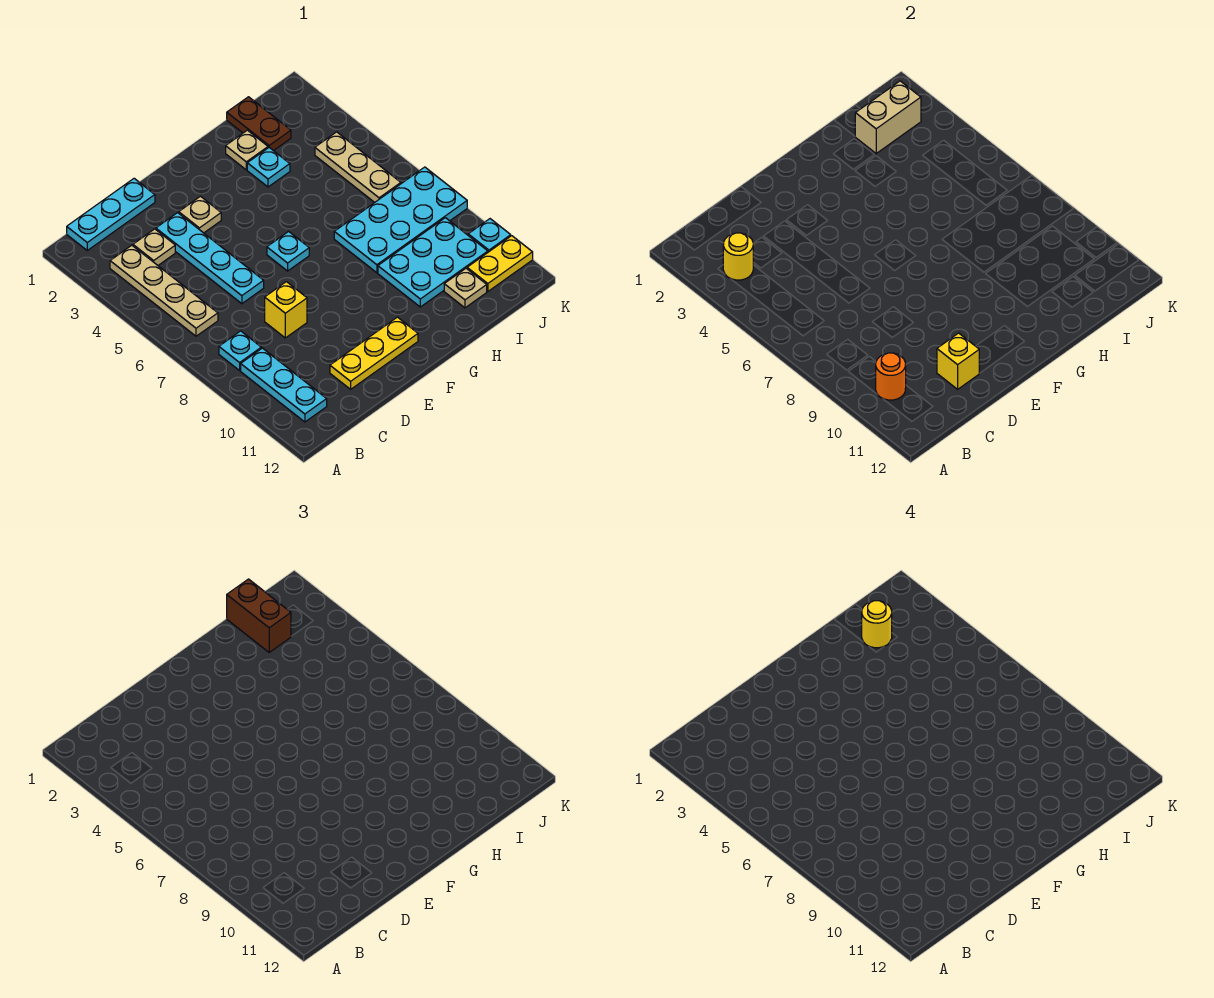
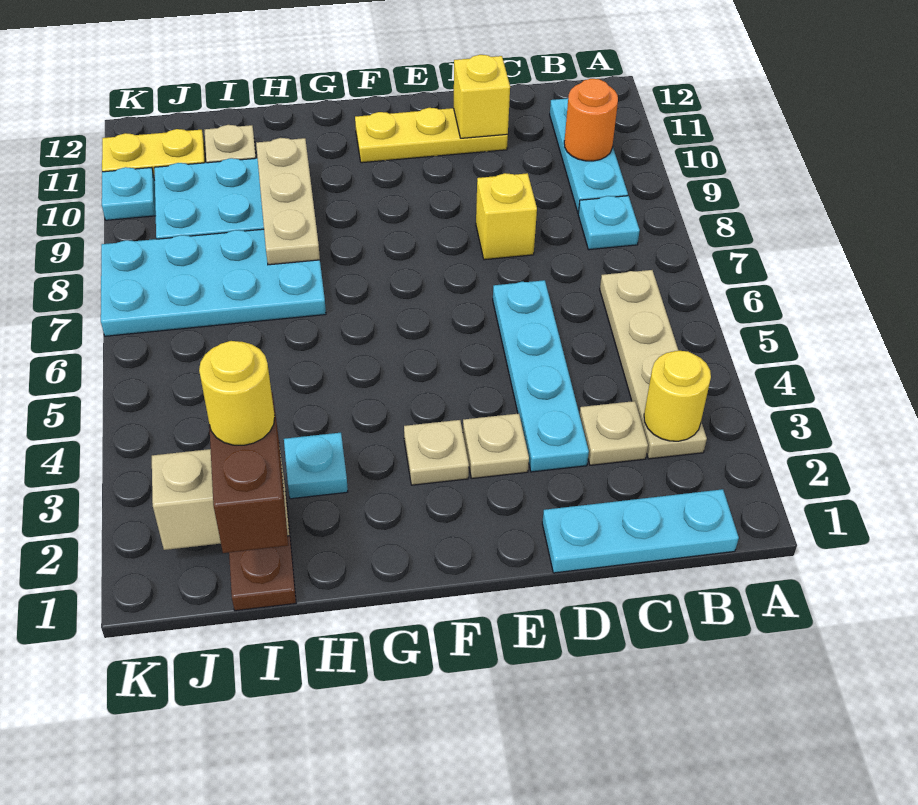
cyan 1x1 plate [267,231,309,271] -> none
tan 1x1 plate [226,130,268,170] -> tan 1x1 plate moved to [404,420,469,485]
tan 1x3 plate [315,132,401,203] -> tan 1x3 plate moved to [256,138,320,265]

